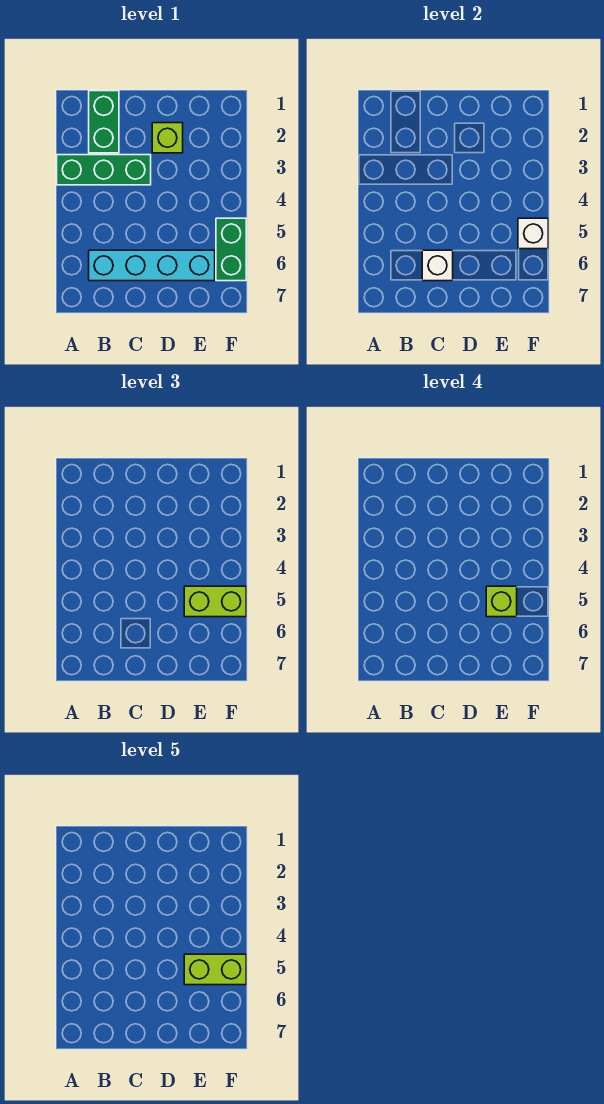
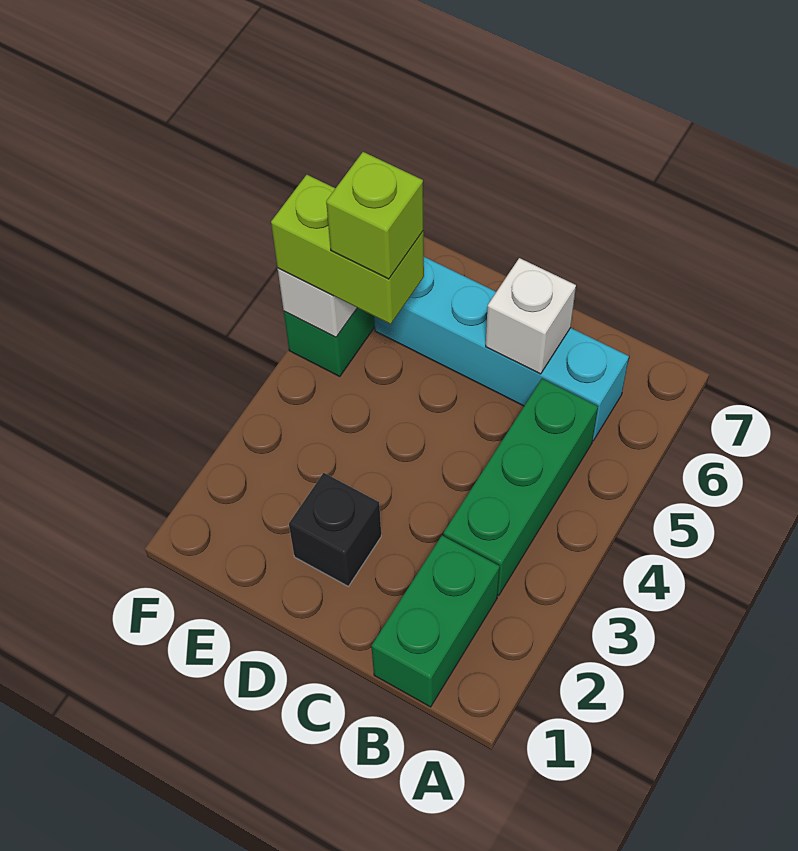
green 1x3 brick [57,155,151,185] -> green 1x3 brick turned to [443,379,598,595]
lime 1x1 brick [152,123,183,153] -> black 1x1 brick [289,473,381,586]
lime 1x2 brick [184,954,246,985] -> none

